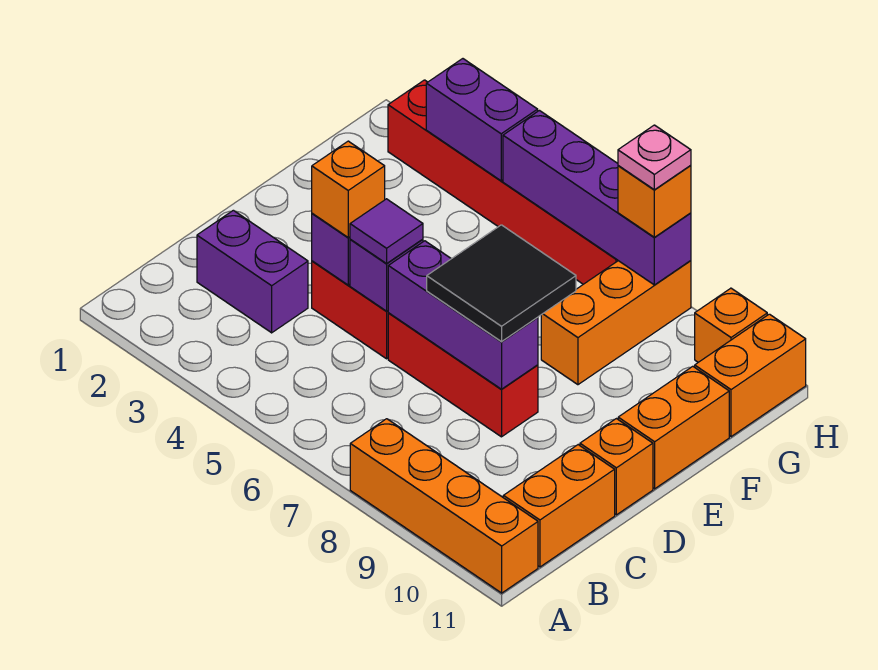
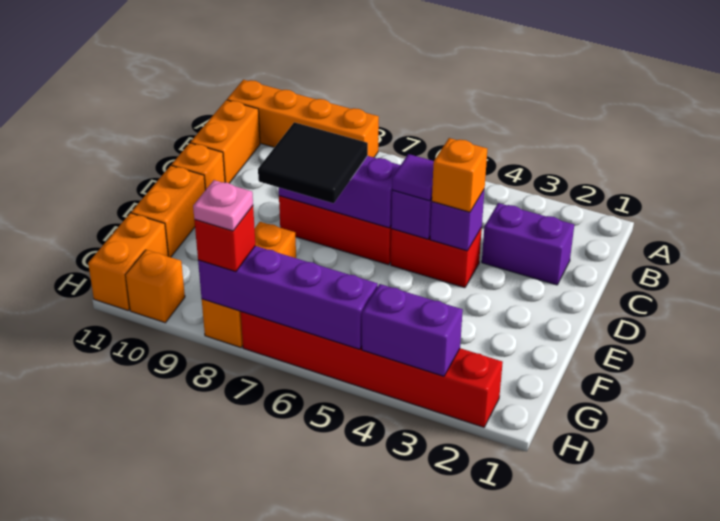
orange 1x1 brick [618,165,691,237] -> red 1x1 brick [194,206,255,272]

